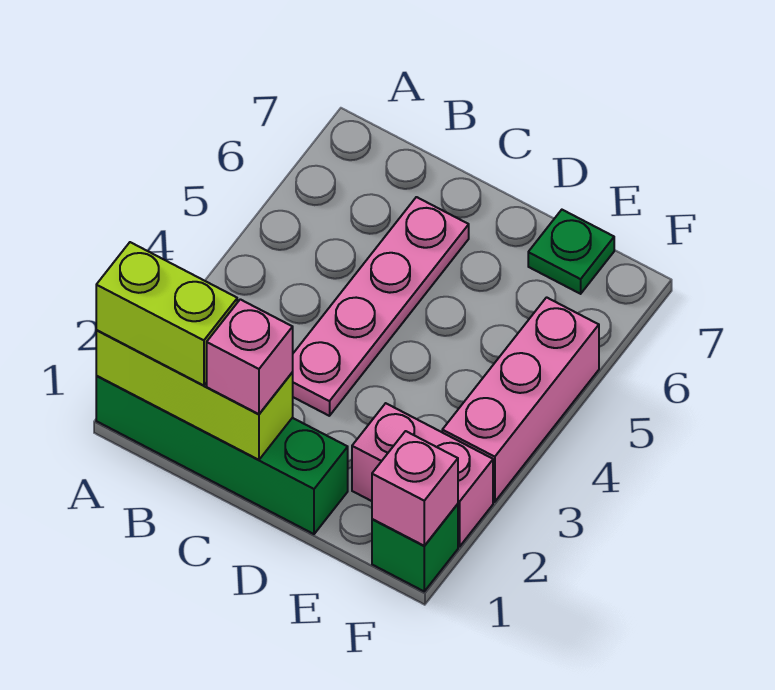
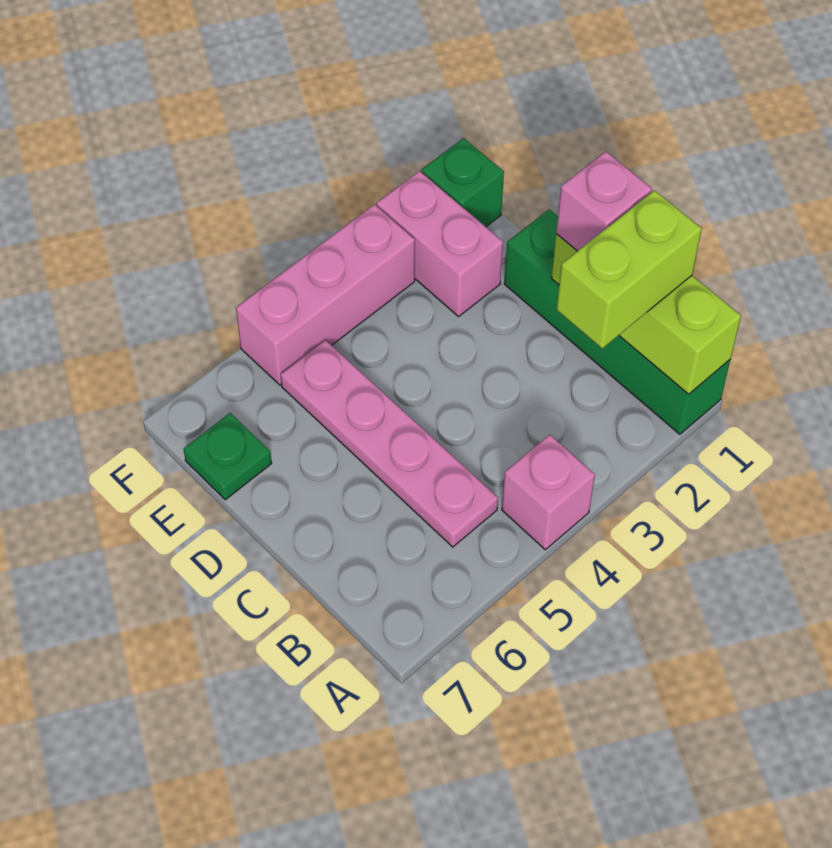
lime 1x2 brick [96,242,237,386] -> lime 1x2 brick turned to [557,190,702,348]
pink 1x4 plate [293,197,469,416] -> pink 1x4 plate turned to [281,340,498,547]
pink 1x1 brick [372,431,458,546] -> pink 1x1 brick moved to [502,435,595,550]

